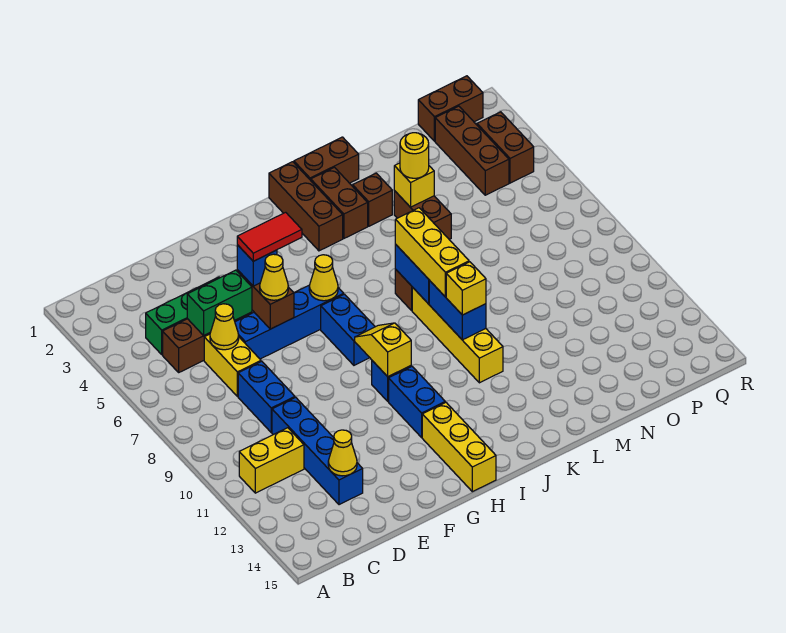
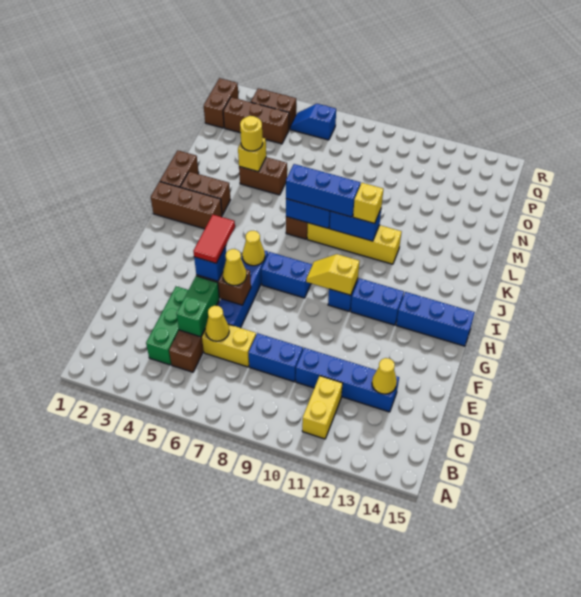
yellow 1x3 brick [422,402,496,492] -> blue 1x3 brick [396,292,475,346]
yellow 1x3 brick [395,208,469,297] -> blue 1x3 brick [286,164,360,217]
brown 1x1 brick [353,173,392,226] -> none
none -> blue 1x2 slope [290,104,336,140]

